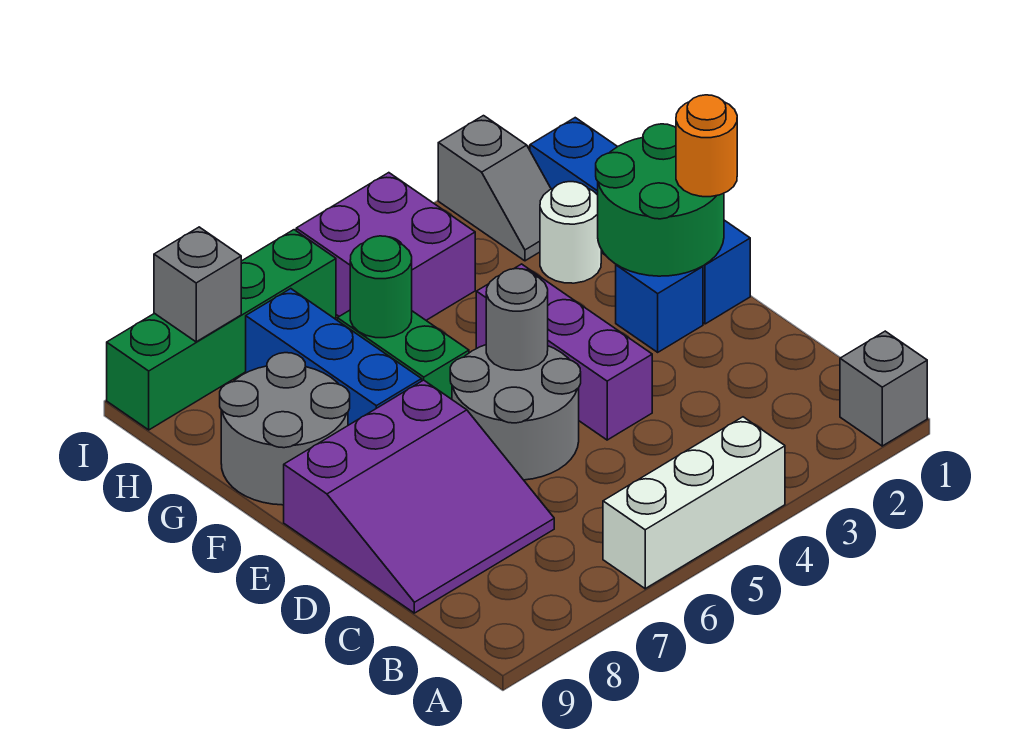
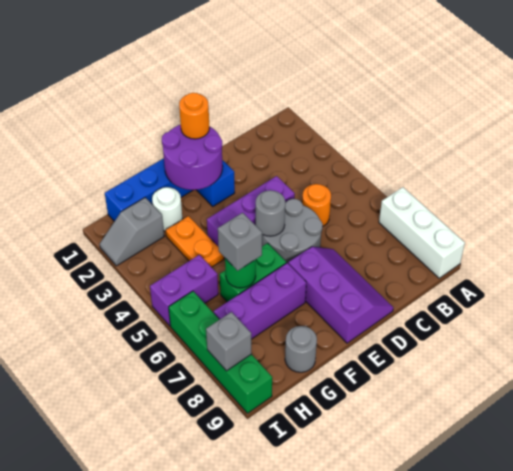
grey 1x1 brick [840,331,927,446] -> grey 1x1 brick moved to [218,213,262,271]
white 1x3 brick [603,417,785,589] -> white 1x3 brick moved to [379,187,465,278]
none -> orange 1x1 round brick [302,184,331,227]
purple 3x3 slope [284,380,554,613] -> purple 2x3 slope [288,247,393,343]
green 2x2 round brick [596,124,724,276] -> purple 2x2 round brick [162,125,223,190]
blue 1x3 brick [246,289,422,425] -> purple 1x3 brick [214,263,306,339]
grey 2x2 round brick [220,353,350,505] -> grey 1x1 round brick [285,326,317,372]
none -> orange 1x2 plate [166,216,224,267]
grey 1x2 slope [438,116,551,261] -> grey 1x2 slope turned to [100,198,164,266]
purple 2x2 brick [296,173,475,320] -> purple 1x2 brick [150,255,218,326]

